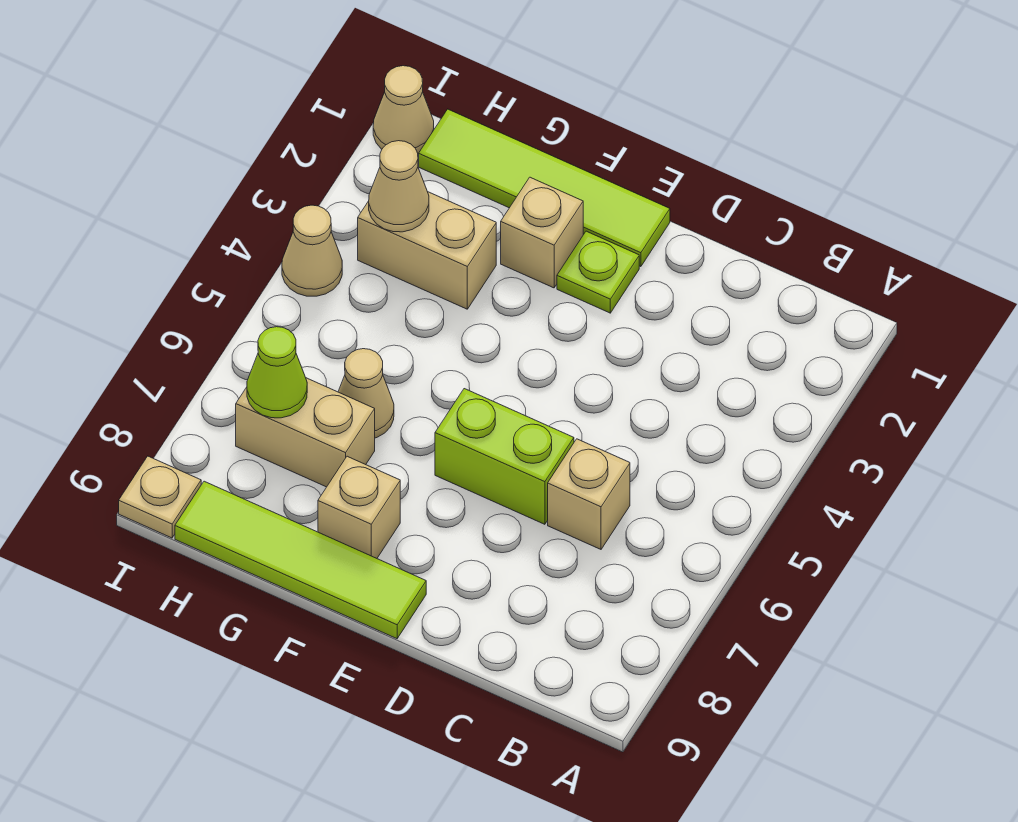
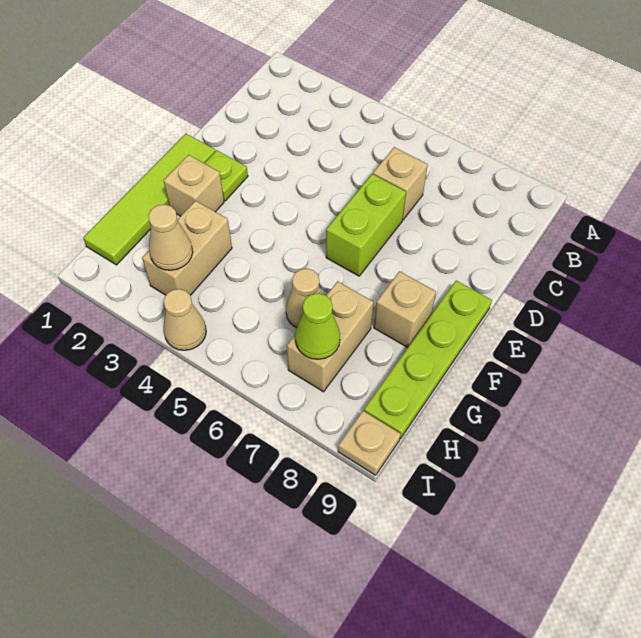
lime 1x4 tile [175,481,426,639] -> lime 1x4 plate [364,281,492,439]
tan 1x1 cone [373,66,434,154] -> none

